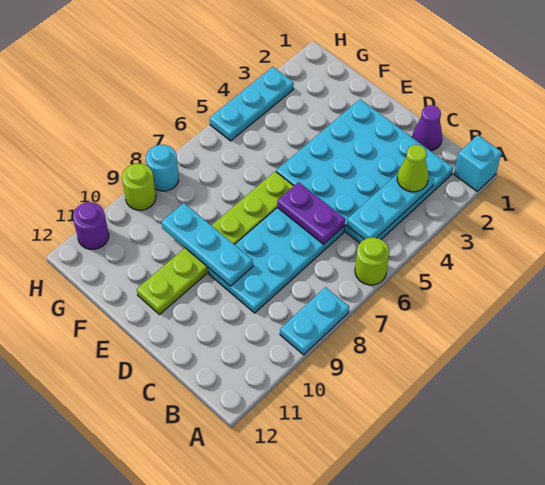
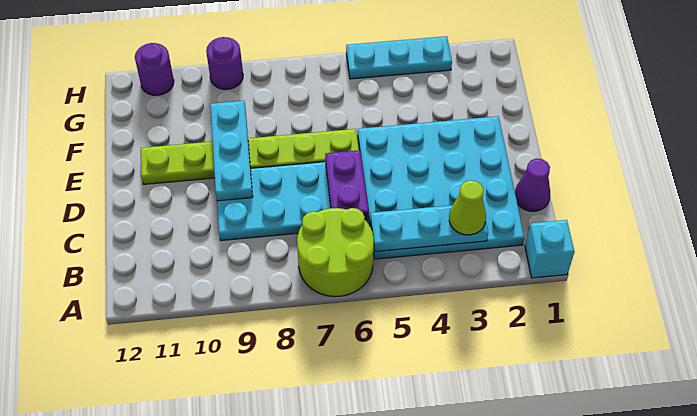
lime 1x1 round brick [355,238,389,285] -> lime 2x2 round brick [297,208,374,297]
cyan 1x2 plate [280,287,349,355] -> none
cyan 1x1 round brick [146,145,179,191] -> none
lime 1x1 round brick [122,164,156,210] -> purple 1x1 round brick [206,37,243,89]

